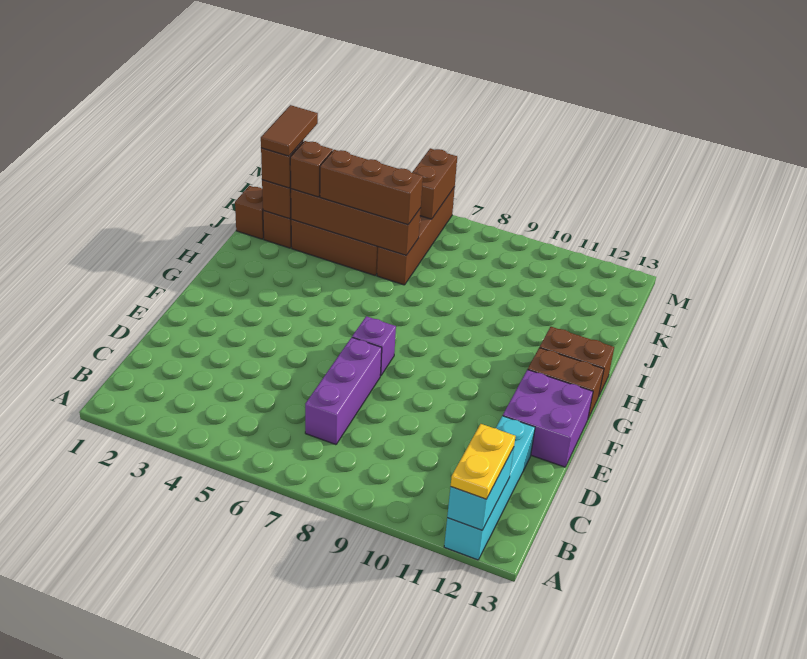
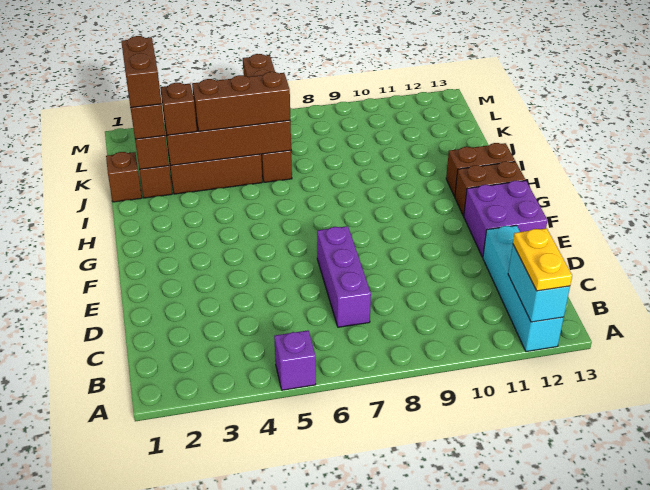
purple 1x1 brick [352,316,396,376] -> purple 1x1 brick moved to [274,330,316,390]
brown 1x2 tile [261,105,318,156] -> brown 1x2 brick [121,36,162,108]

